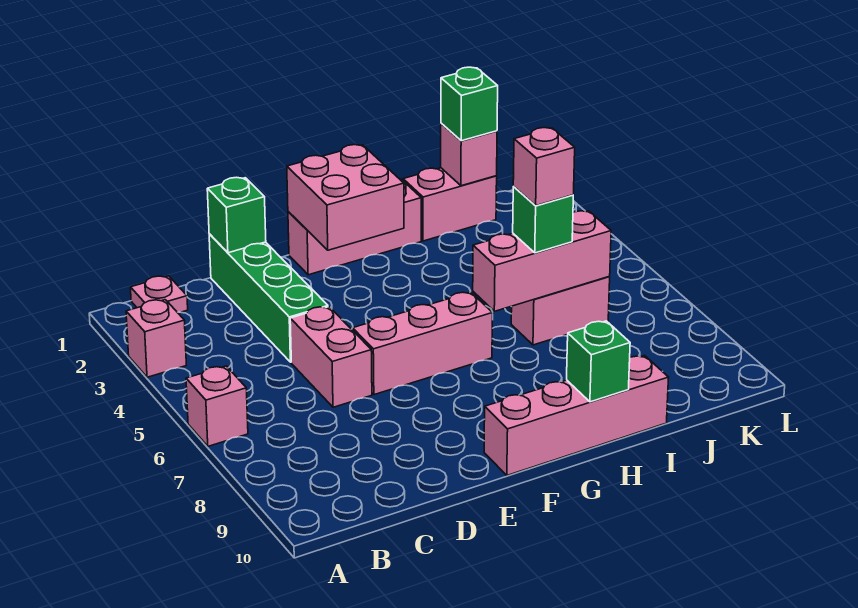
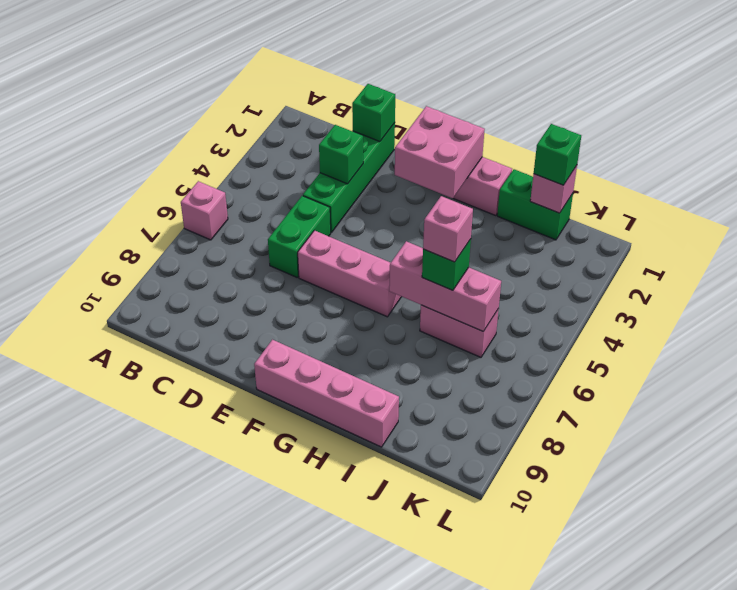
pink 1x1 brick [126,300,186,377] -> none
pink 1x1 plate [130,276,188,312] -> none
pink 1x2 brick [290,307,372,407] -> green 1x2 brick [268,196,331,278]
green 1x1 brick [567,321,630,402] -> green 1x1 brick moved to [319,125,363,184]
pink 1x2 brick [403,168,497,241] -> green 1x2 brick [497,169,573,240]

